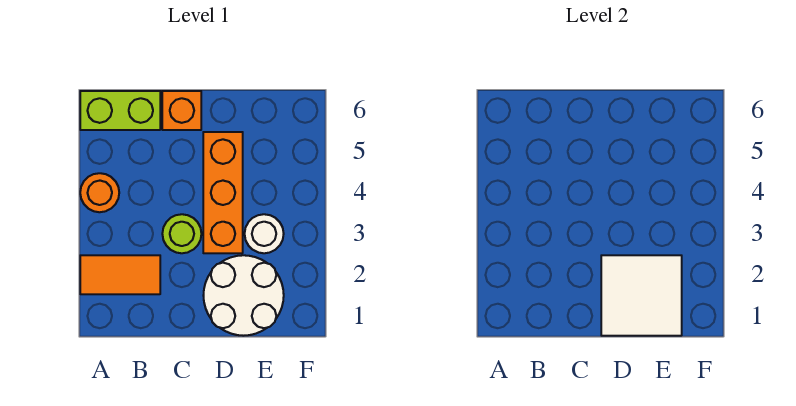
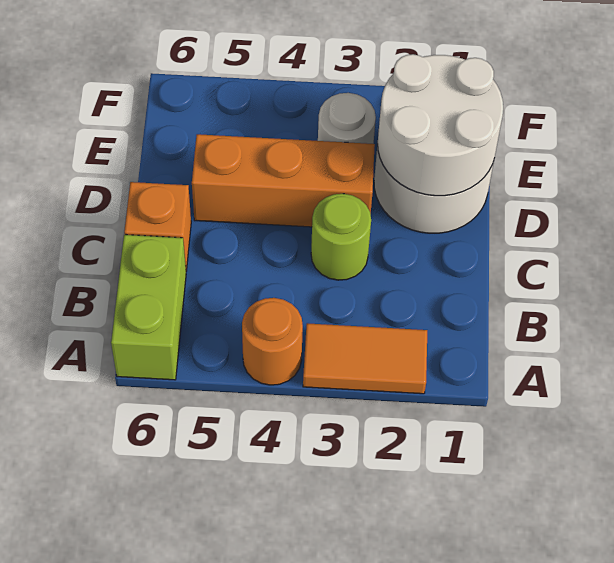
orange 1x2 tile [80,255,160,294] -> orange 1x2 tile turned to [303,323,427,394]
white 2x2 tile [601,255,682,336] -> white 2x2 round brick [378,54,503,196]

